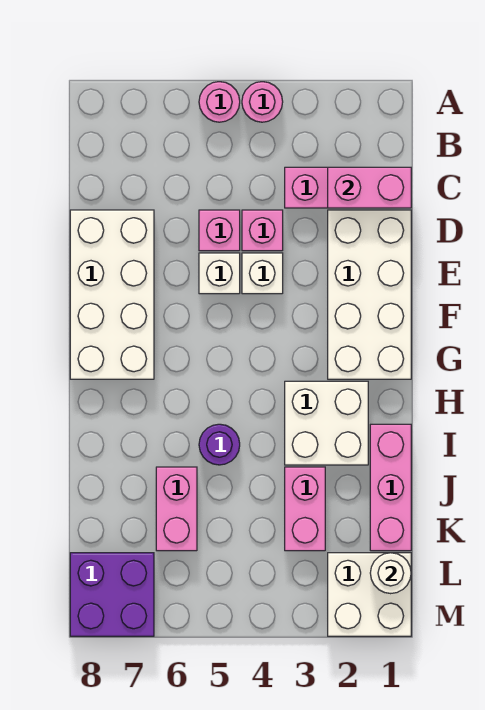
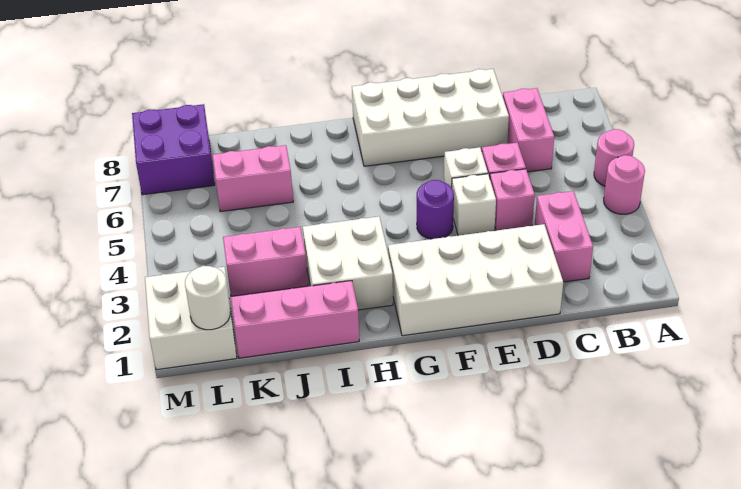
pink 1x2 brick [328,167,411,208] -> pink 1x2 brick moved to [503,88,554,172]
purple 1x1 round brick [199,424,240,465] -> purple 1x1 round brick moved to [417,180,454,239]

